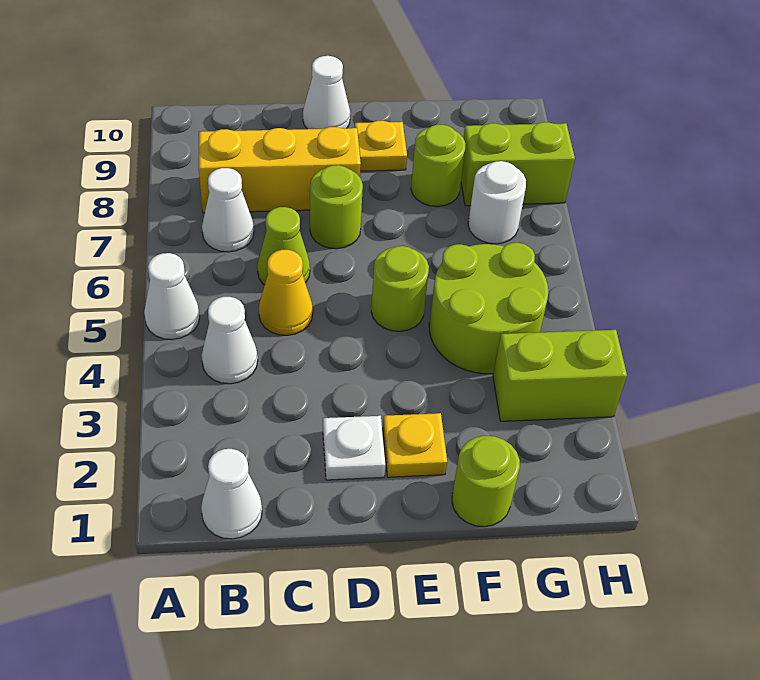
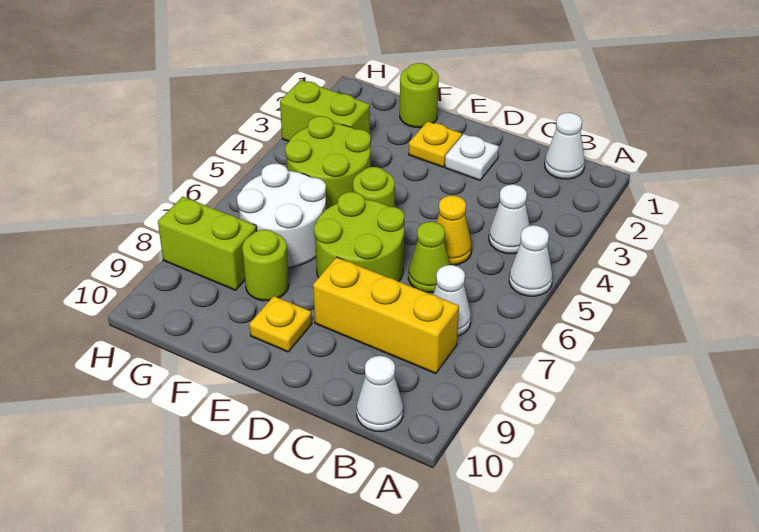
lime 1x1 round brick [310,165,363,249] -> lime 2x2 round brick [314,192,404,282]
white 1x1 cone [303,56,350,129] -> white 1x1 cone moved to [356,356,403,432]
white 1x1 round brick [468,161,526,244] -> white 2x2 round brick [237,163,326,267]

